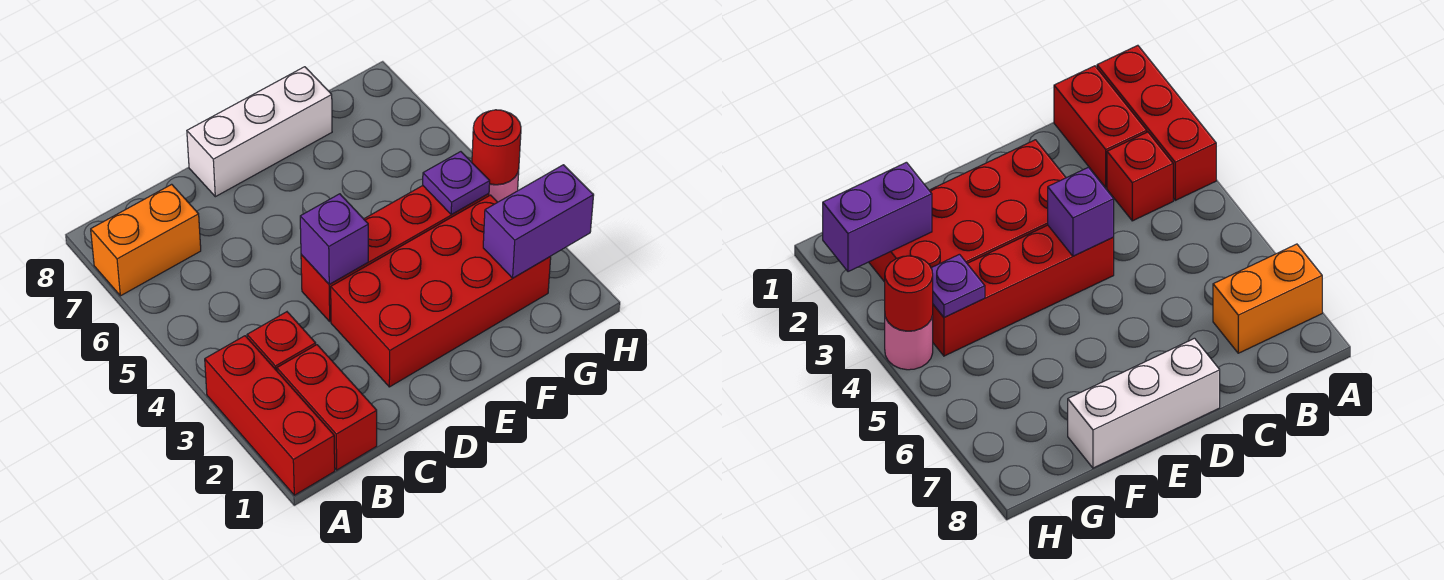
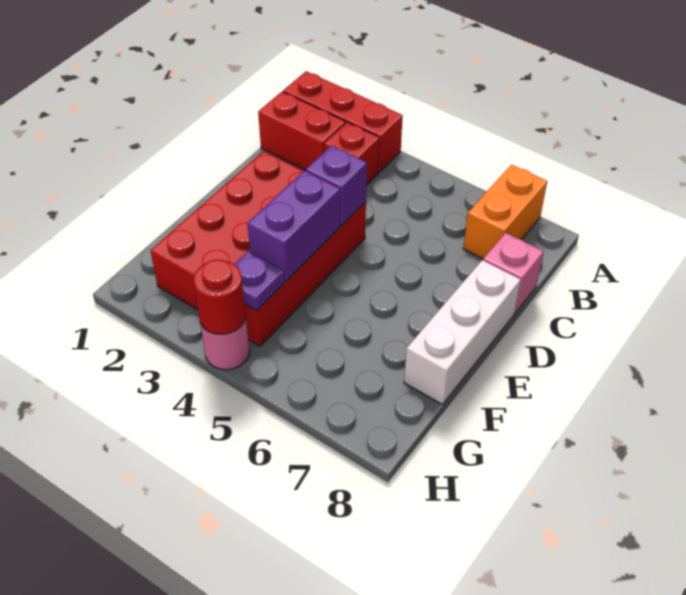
none -> pink 1x1 brick [483,233,544,313]
purple 1x2 brick [483,165,594,278] -> purple 1x2 brick moved to [247,171,340,281]

